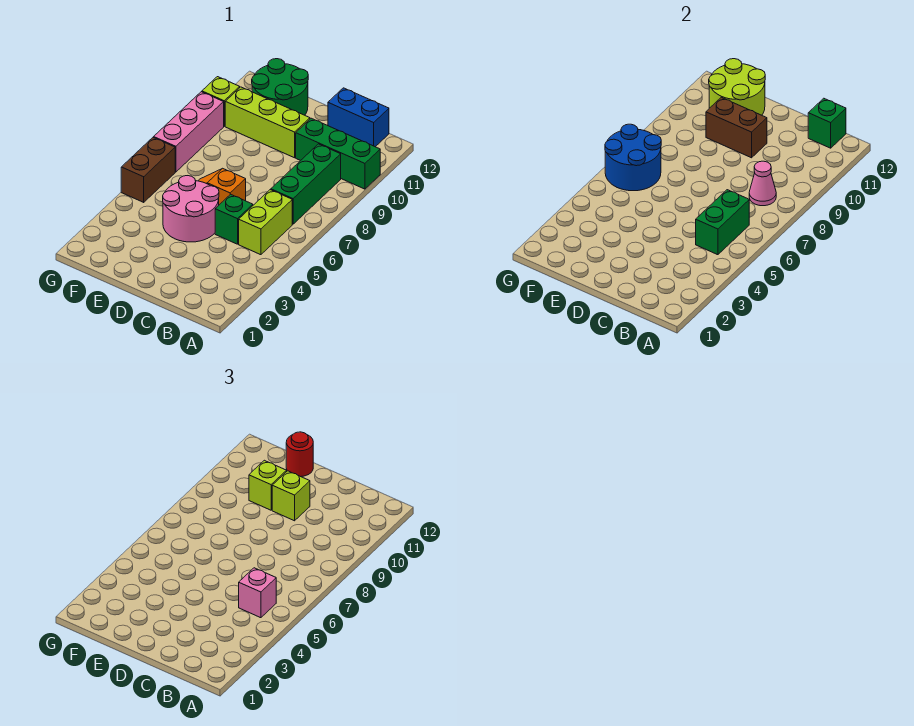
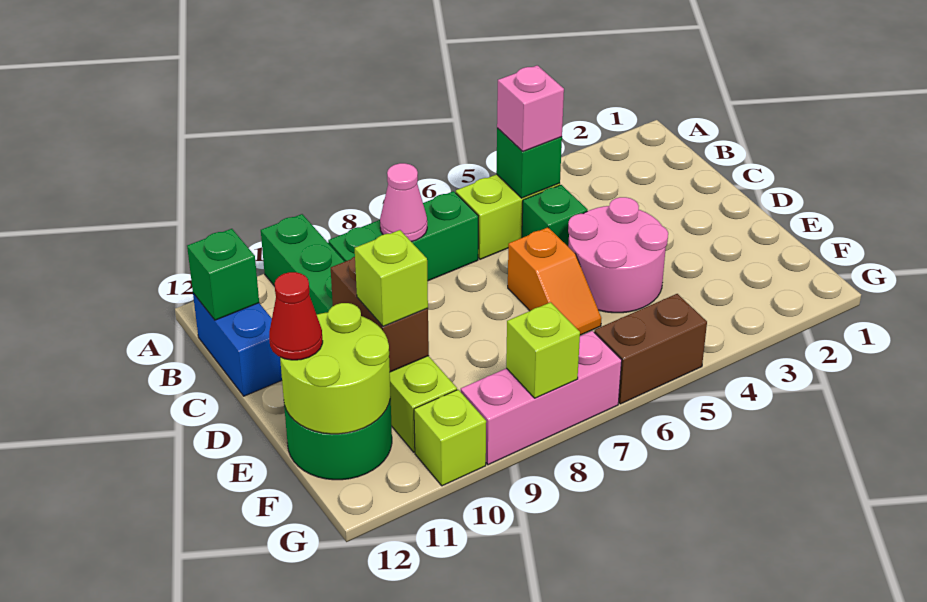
green 1x2 brick [696,190,749,255] -> green 1x1 brick [496,128,562,198]
lime 1x1 brick [272,471,310,521] -> lime 1x1 brick moved to [506,302,580,398]
red 1x1 round brick [286,432,313,477] -> red 1x1 cone [269,272,323,360]
blue 2x2 round brick [605,124,661,191] -> none

